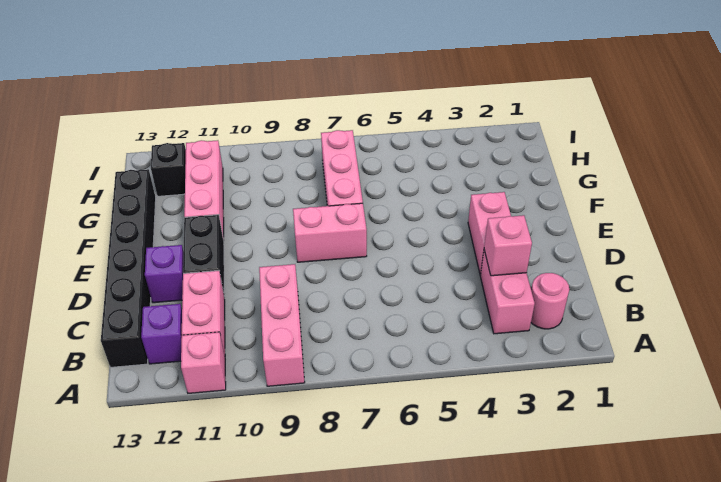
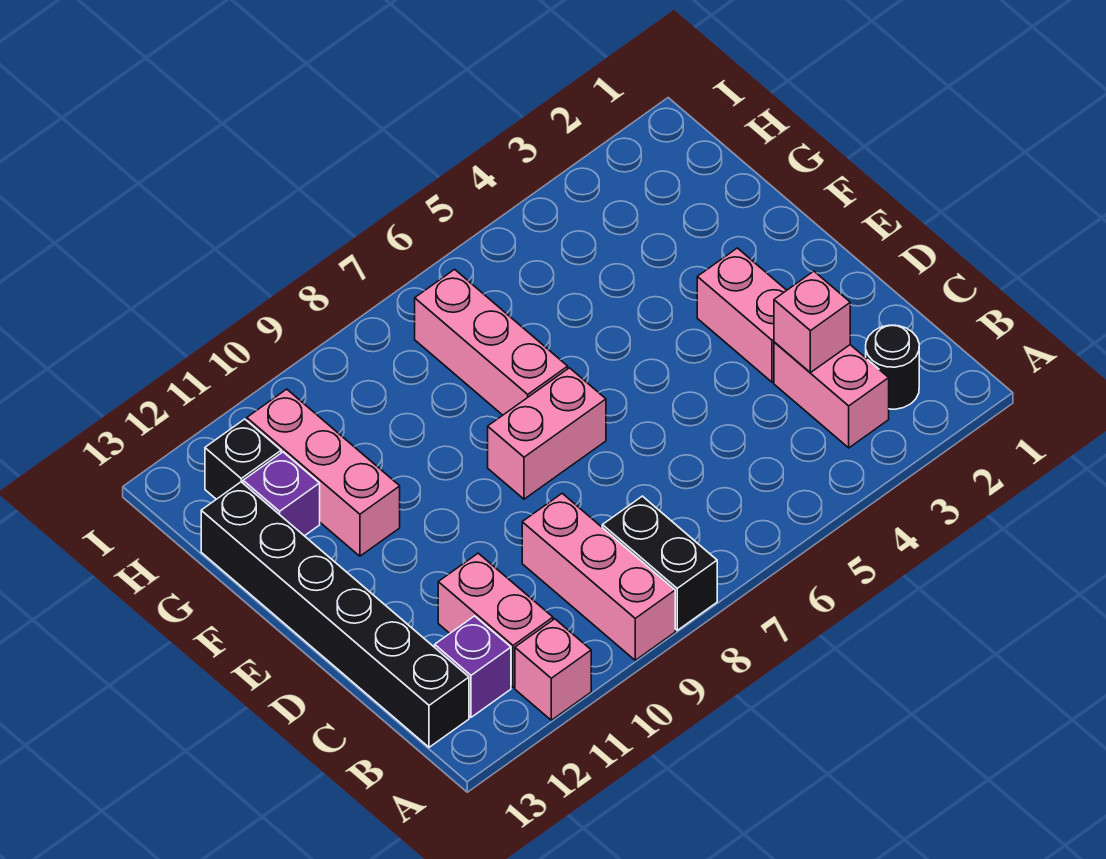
pink 1x1 round brick [531,273,569,329] -> black 1x1 round brick [866,325,919,409]
black 1x2 brick [183,215,224,292] -> black 1x2 brick moved to [602,496,717,630]
purple 1x1 brick [145,245,183,303] -> purple 1x1 brick moved to [243,452,320,536]

